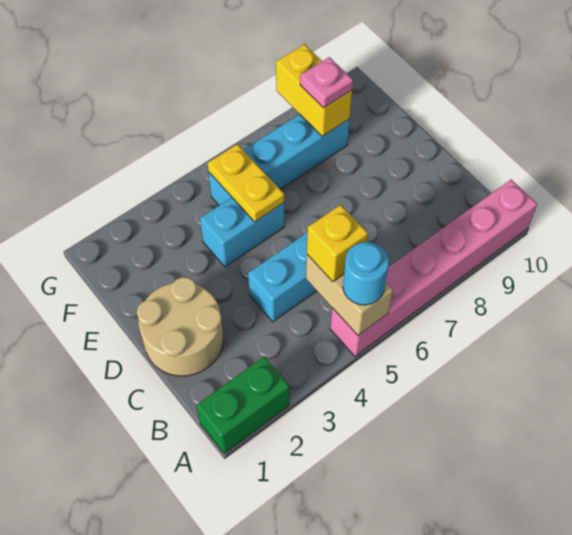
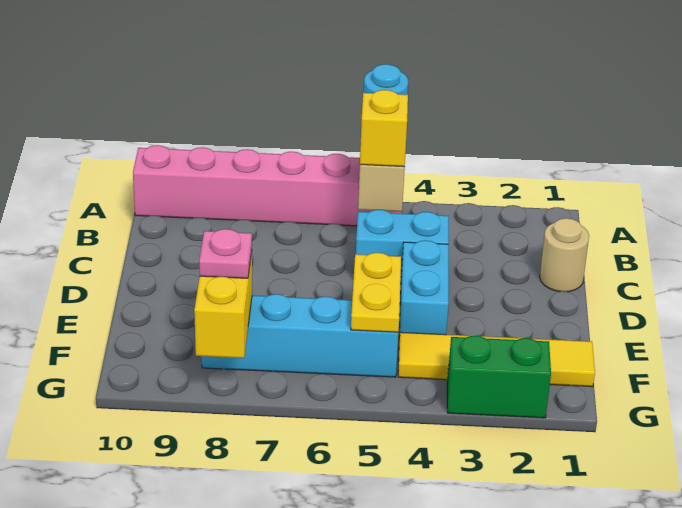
green 1x2 brick [196,356,290,453] -> green 1x2 brick moved to [447,336,551,418]
tan 2x2 round brick [137,277,223,376] -> tan 1x1 round brick [540,218,589,292]
cyan 1x2 brick [200,198,284,267] -> cyan 1x2 brick turned to [399,240,449,340]
none -> yellow 1x4 tile [398,332,595,387]

